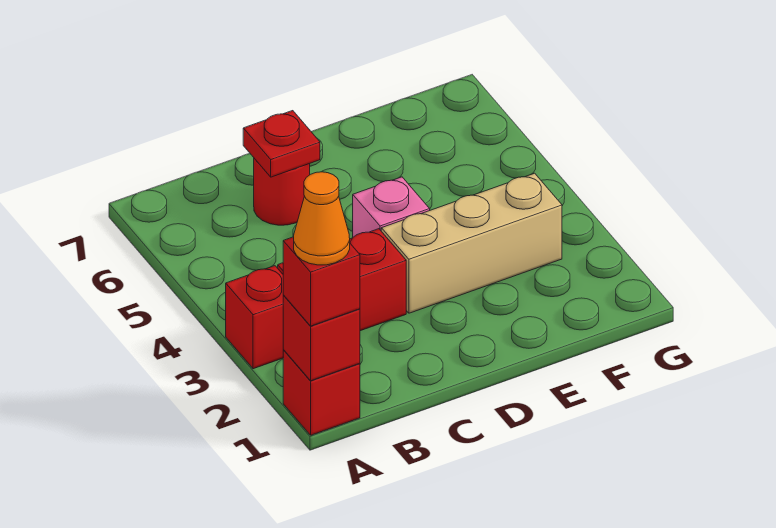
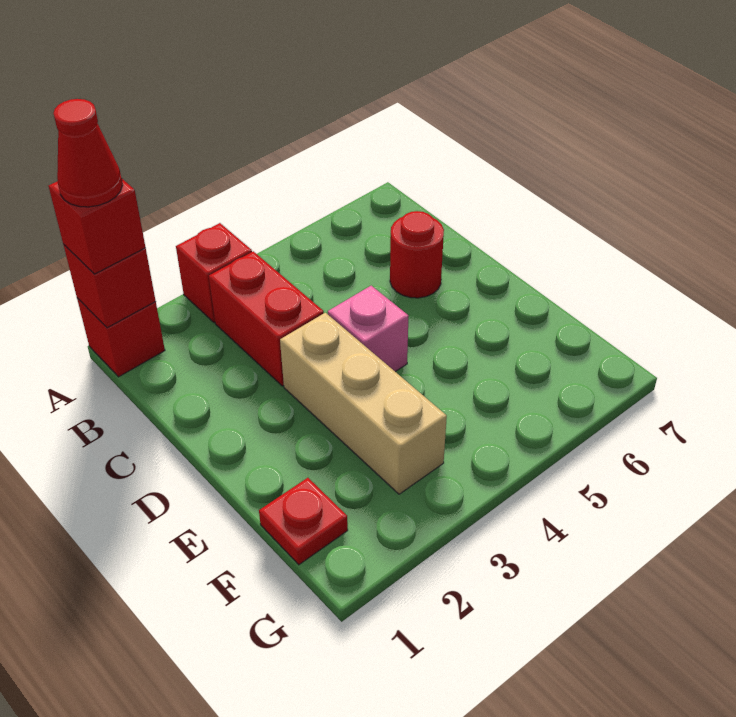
orange 1x1 cone [294,172,350,265] -> red 1x1 cone [53,99,123,207]
red 1x1 plate [243,111,320,177] -> red 1x1 plate moved to [259,478,348,565]

